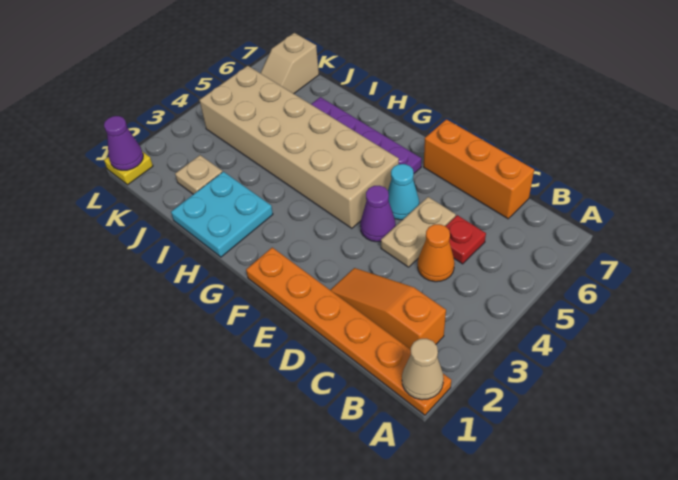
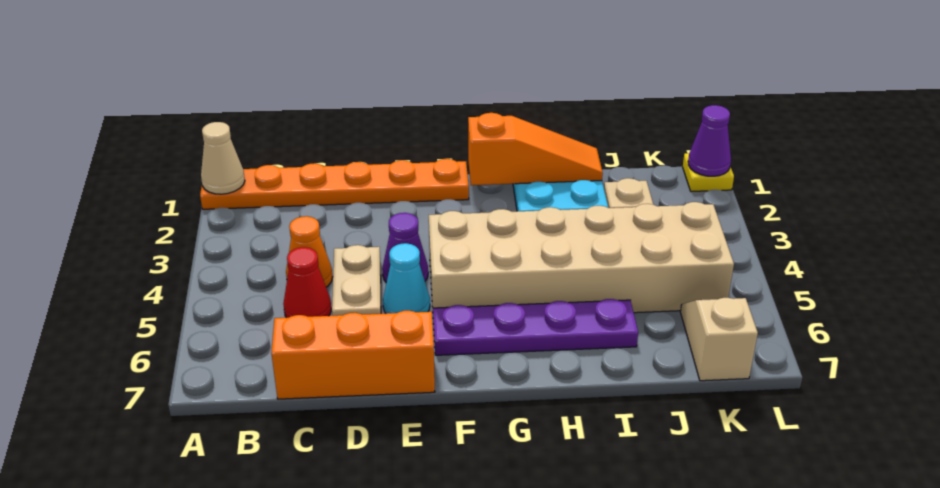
orange 1x3 slope [331,268,446,349] -> orange 1x3 slope moved to [468,113,603,185]
red 1x1 plate [446,215,486,264] -> red 1x1 cone [283,247,331,318]

